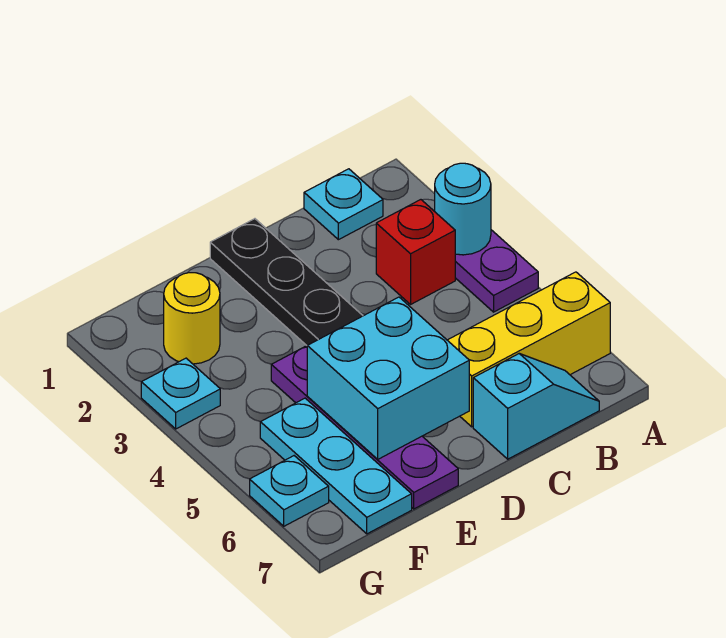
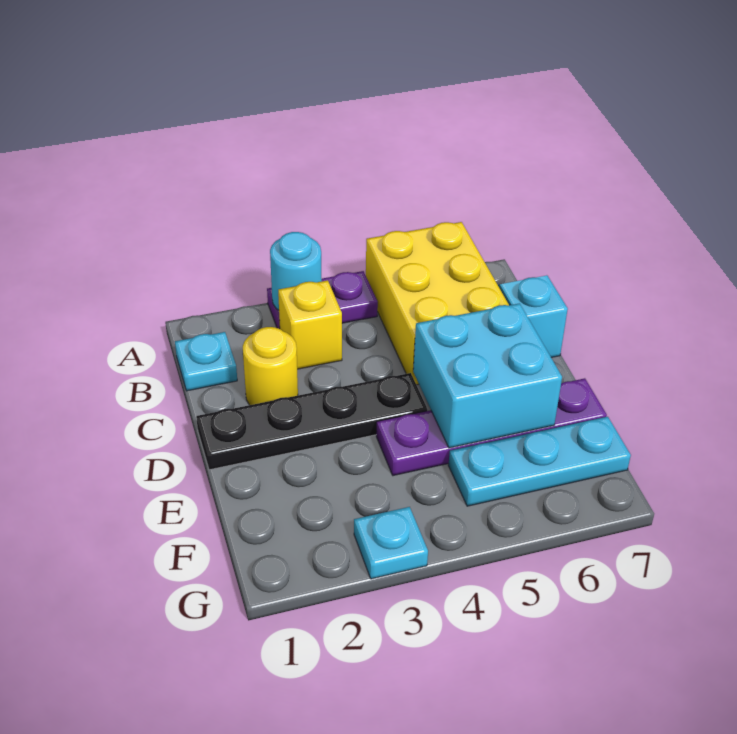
yellow 1x3 brick [448,272,610,427] -> yellow 2x3 brick [366,222,509,385]
red 1x1 brick [376,200,455,304] -> yellow 1x1 brick [278,280,342,369]
yellow 1x1 round brick [164,273,220,364] -> yellow 1x1 round brick moved to [243,327,298,405]
cyan 1x1 plate [250,456,329,526] -> none

